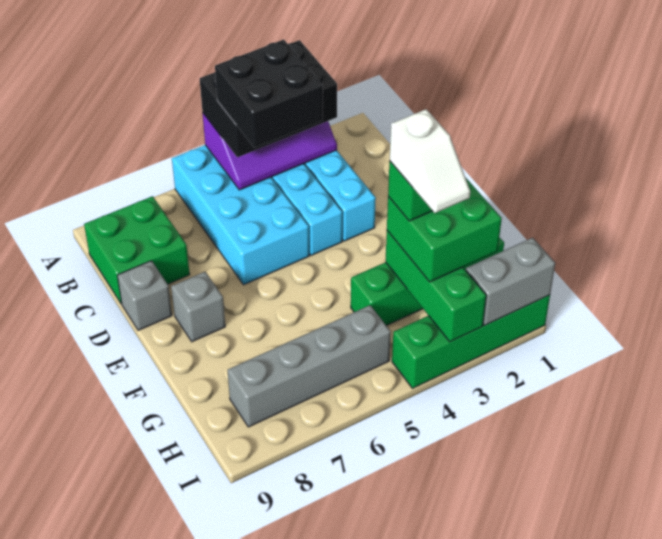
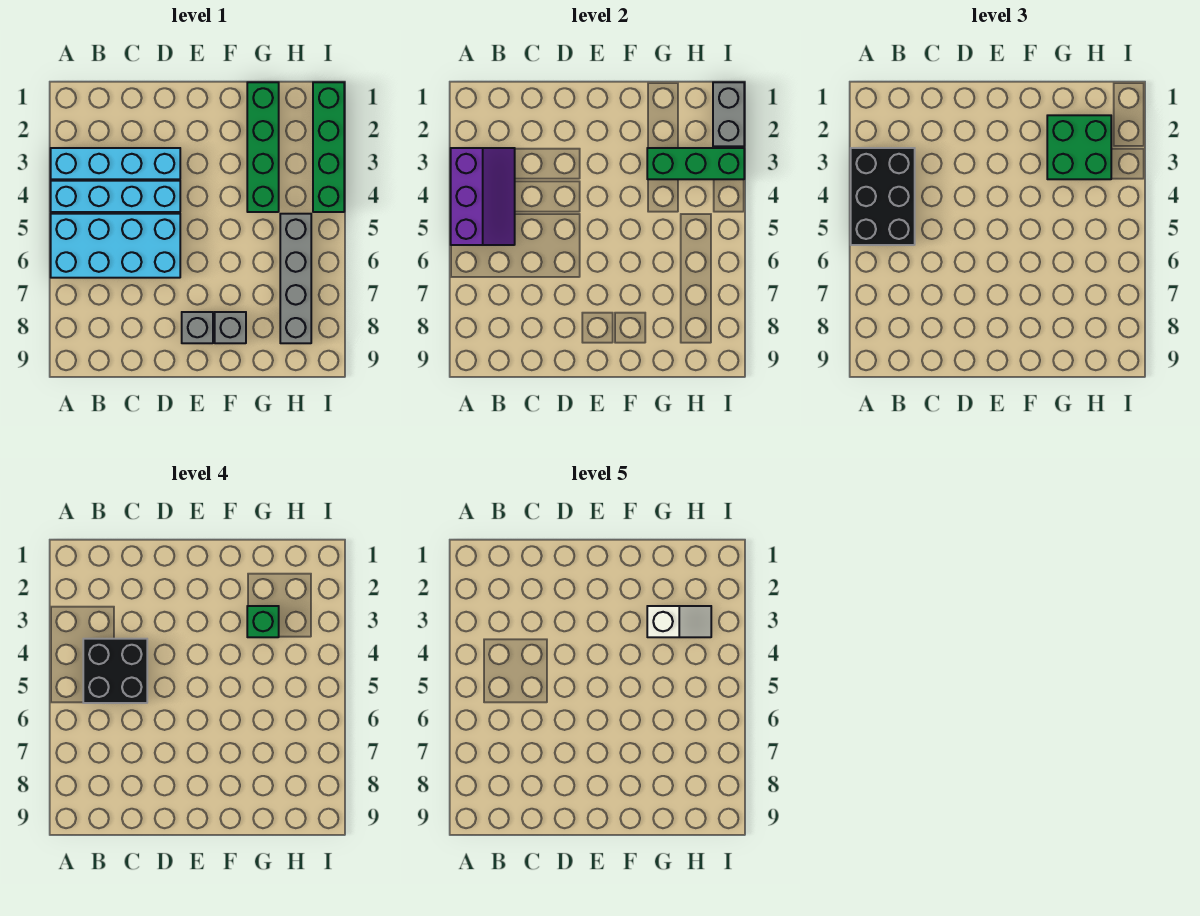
green 2x2 brick [84,196,190,304] -> none
grey 1x1 brick [117,261,172,330] -> grey 1x1 brick moved to [215,312,246,343]

